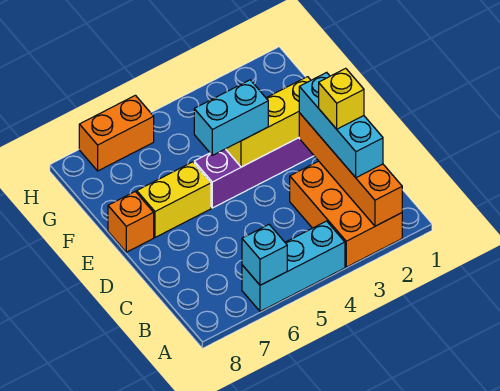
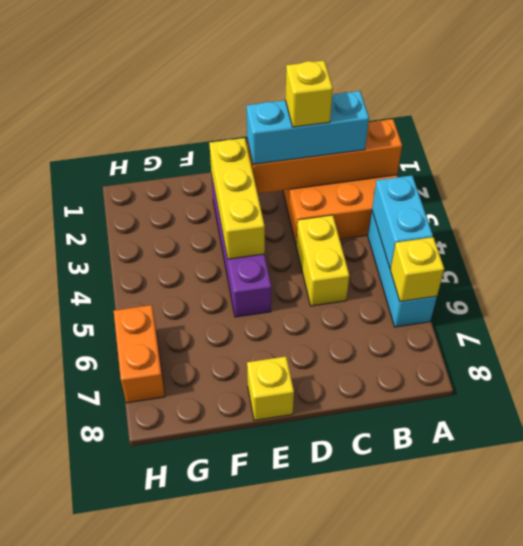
cyan 1x1 brick [242,225,287,285] -> yellow 1x1 brick [390,237,444,302]
cyan 1x2 brick [194,80,268,155] -> cyan 1x2 brick moved to [372,176,433,269]
yellow 1x2 brick [137,162,211,237] -> yellow 1x2 brick moved to [296,215,349,306]
orange 1x1 brick [108,192,154,252] -> yellow 1x1 brick [247,356,294,420]

